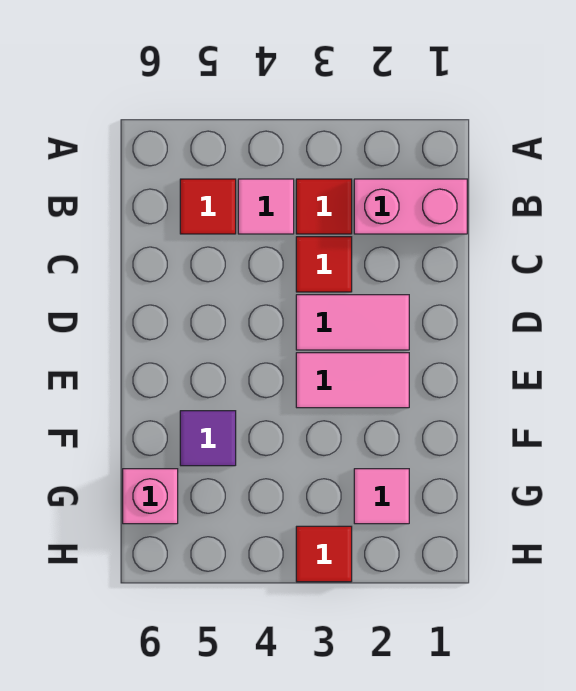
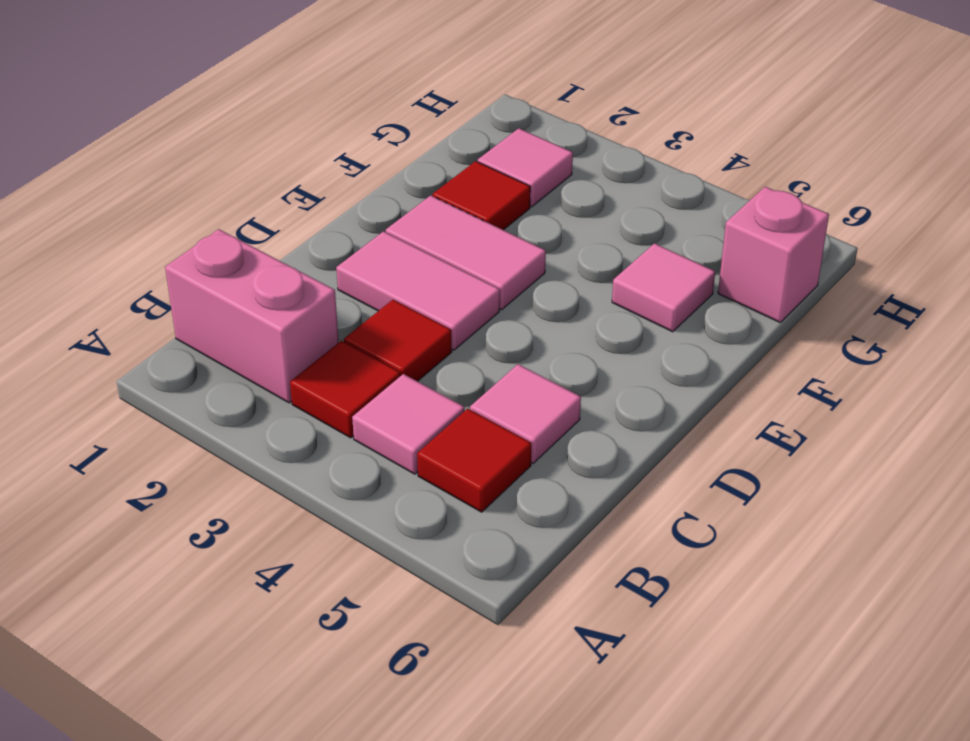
none -> pink 1x1 tile [470,364,581,463]
purple 1x1 tile [180,411,236,466] -> pink 1x1 tile [612,243,715,332]
red 1x1 tile [296,526,352,582] -> red 1x1 tile moved to [433,161,530,230]

